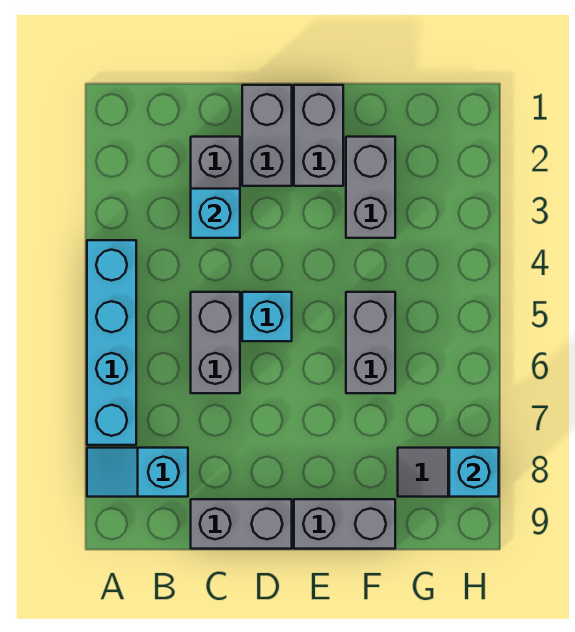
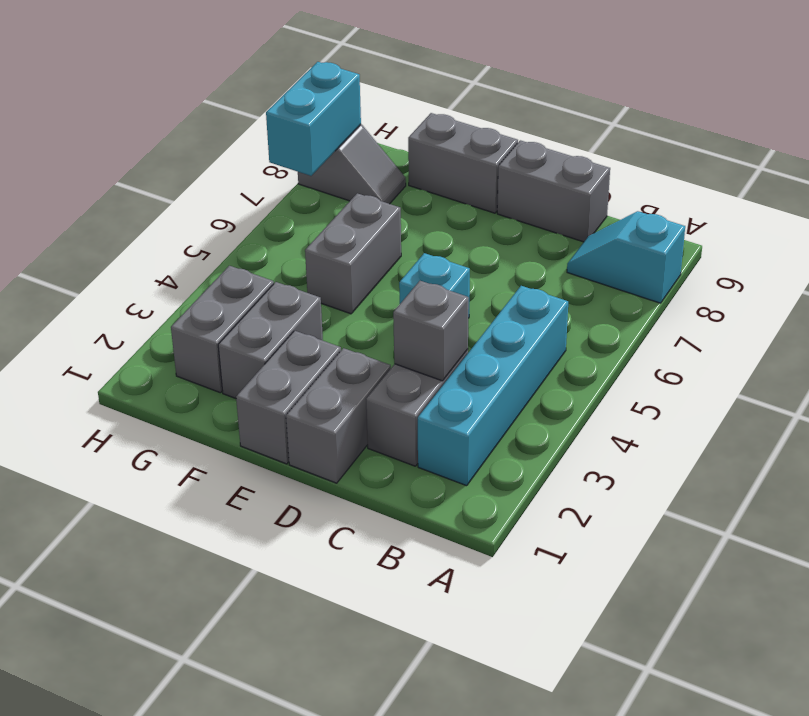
cyan 1x4 brick [87,240,136,445] -> cyan 1x4 brick moved to [418,286,568,486]
cyan 1x2 slope [87,448,188,497] -> cyan 1x2 slope turned to [567,211,685,303]
cyan 1x1 brick [191,189,240,238] -> grey 1x1 brick [393,281,469,381]
grey 1x2 brick [191,292,240,393] -> grey 1x2 brick moved to [171,266,274,393]
cyan 1x1 brick [449,448,499,497] -> cyan 1x2 brick [266,62,361,176]

